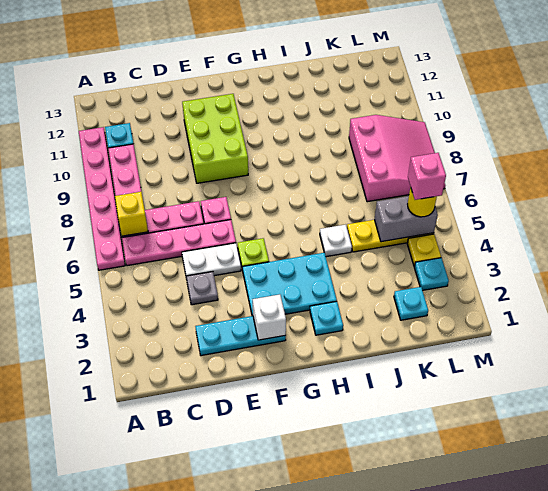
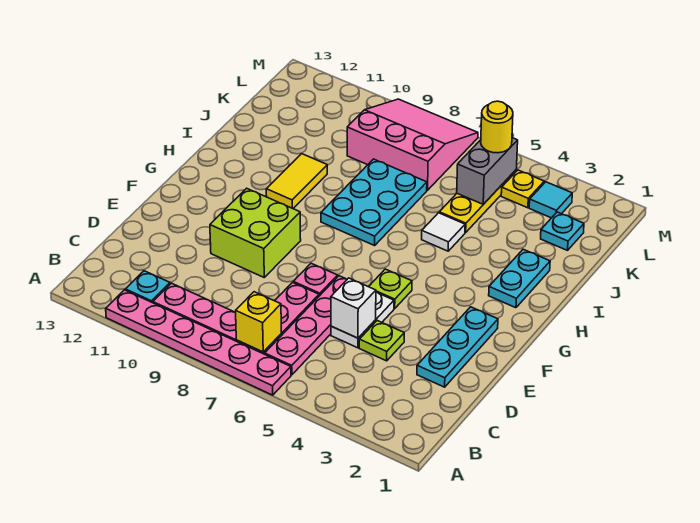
grey 1x1 plate [186,272,218,305] -> lime 1x1 plate [359,321,404,361]
lime 2x3 brick [182,94,248,183] -> lime 2x2 brick [210,188,301,277]
white 1x1 brick [253,294,286,340] -> white 1x1 brick moved to [331,278,376,338]
cyan 2x3 plate [242,253,337,316] -> cyan 2x3 plate moved to [321,159,427,246]
cyan 1x1 plate [310,301,343,335] -> cyan 1x2 plate [489,249,550,308]
none -> yellow 1x2 tile [266,154,327,208]
white 1x1 plate [320,225,352,257] -> white 1x1 tile [422,213,465,251]
cyan 1x1 plate [414,258,449,290] -> cyan 1x1 tile [529,182,572,218]
pink 1x1 brick [408,153,446,200] -> none

